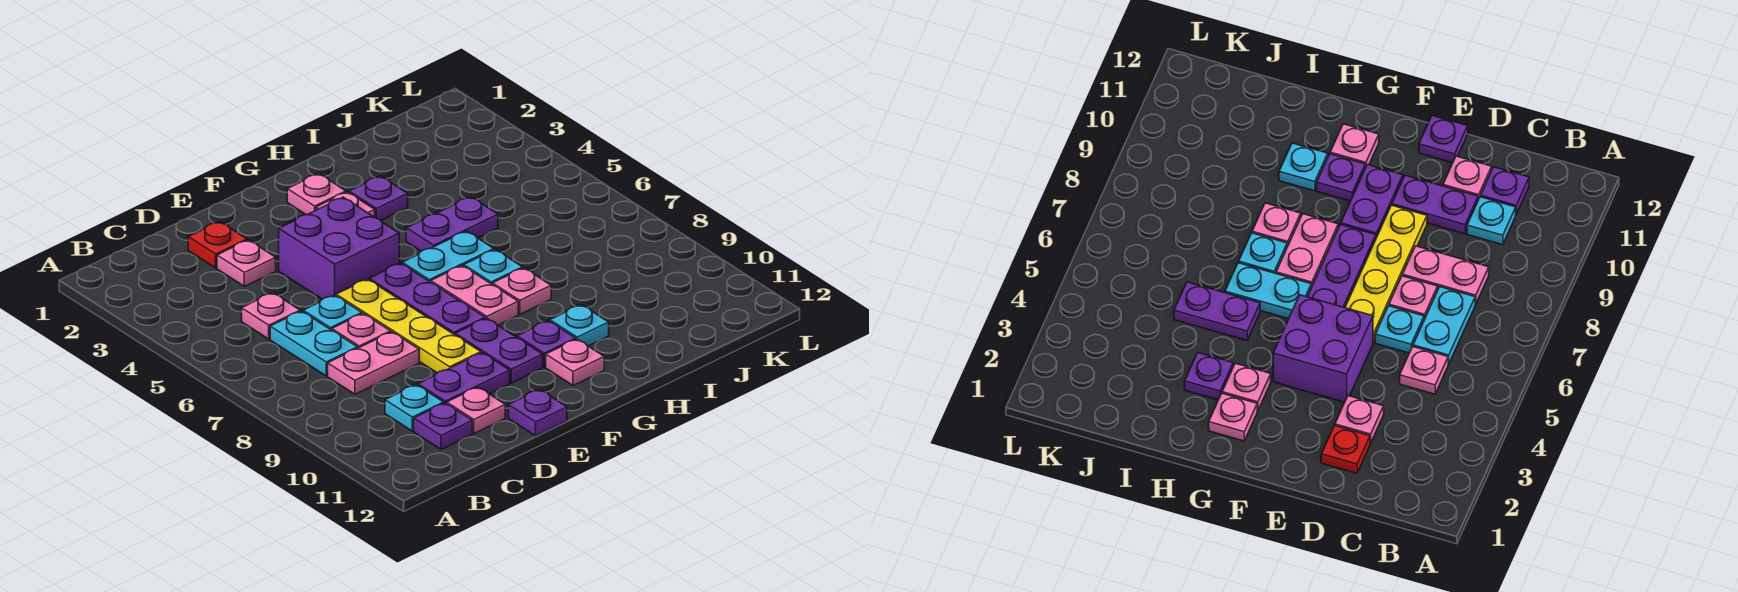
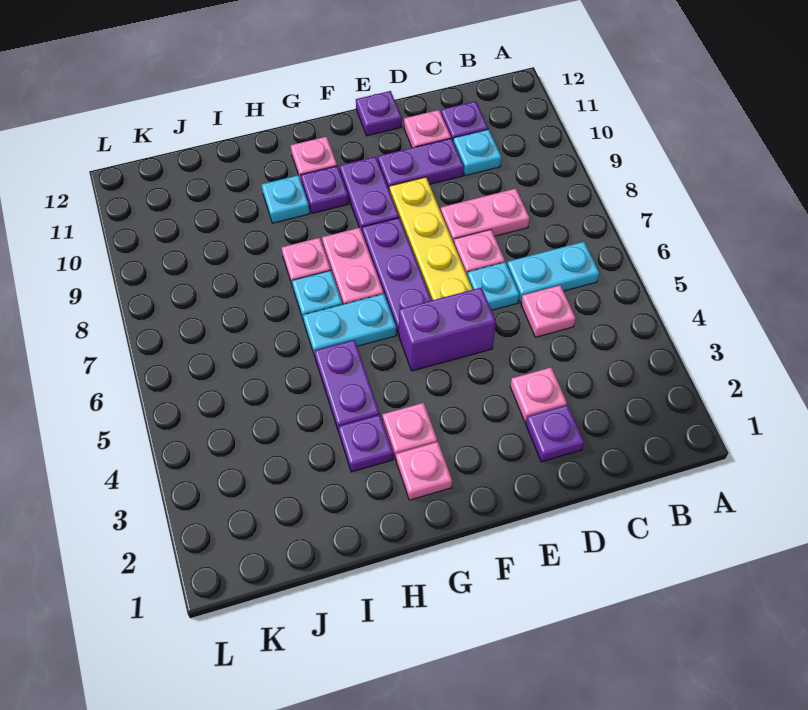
cyan 1x2 plate [270,311,358,376] -> cyan 1x2 plate turned to [507,242,600,303]
red 1x1 plate [188,222,247,268] -> purple 1x1 plate [526,405,584,462]
purple 2x2 brick [279,197,399,299] -> purple 1x2 brick [399,287,496,371]
purple 1x2 plate [406,197,498,251] -> purple 1x2 plate turned to [314,340,380,432]

